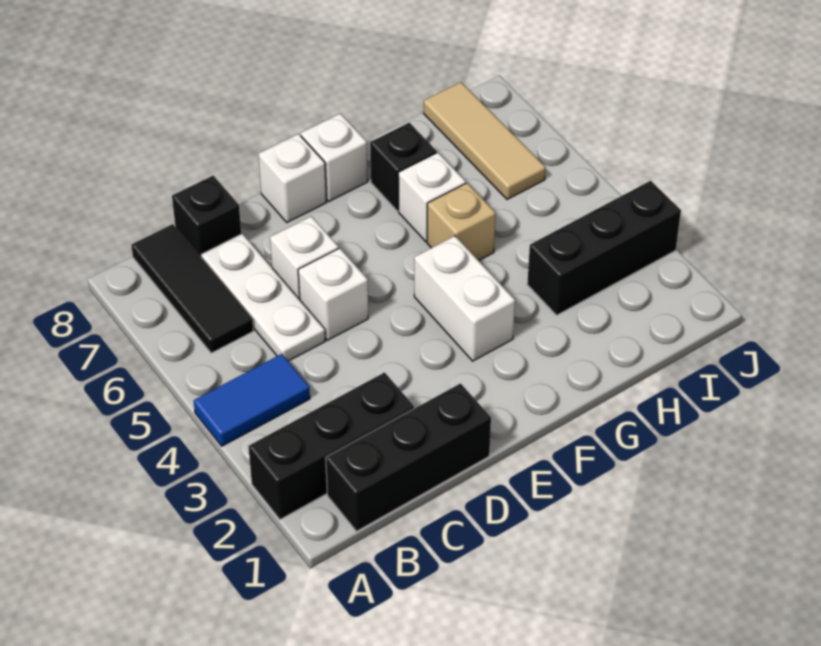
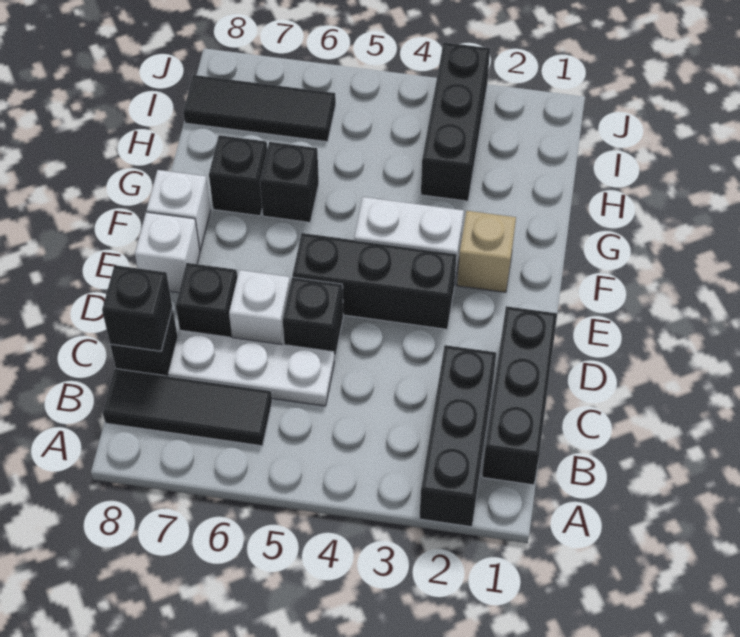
blue 1x2 tile [194,354,310,446] -> none
none -> black 1x1 brick [102,265,172,351]
white 1x1 brick [298,248,368,340] -> black 1x1 brick [283,277,343,360]
none -> black 1x1 brick [176,263,237,338]
none -> black 1x3 brick [292,233,457,329]
tan 1x1 brick [427,183,496,261] -> tan 1x1 brick moved to [457,211,516,292]
white 1x1 brick [398,153,466,242] -> black 1x1 brick [260,142,319,222]
tan 1x3 tile [424,82,546,199] -> black 1x3 tile [183,75,336,142]

